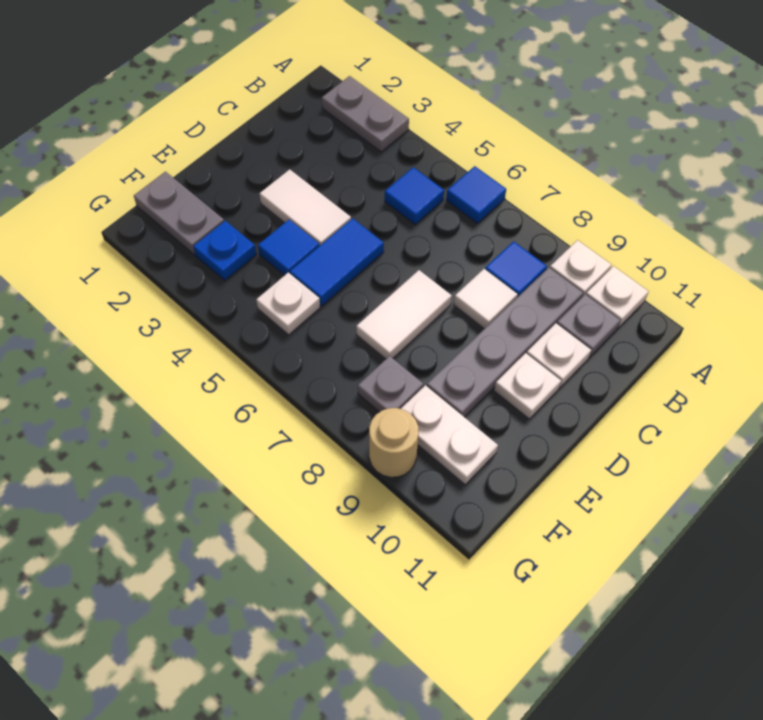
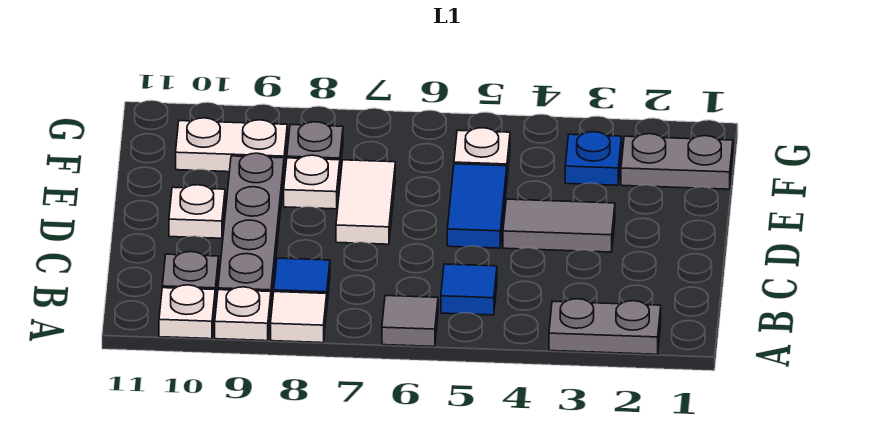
blue 1x1 tile [446,166,506,223] -> grey 1x1 tile [382,296,438,347]
white 1x1 tile [454,269,518,329] -> white 1x1 tile moved to [271,292,327,343]
white 1x1 plate [527,323,591,388] -> white 1x1 plate moved to [284,155,340,209]
white 1x2 tile [260,169,351,246] -> grey 1x2 tile [503,199,615,252]
blue 1x1 tile [258,220,319,276] -> none
tan 1x1 round brick [369,408,419,477] -> none

